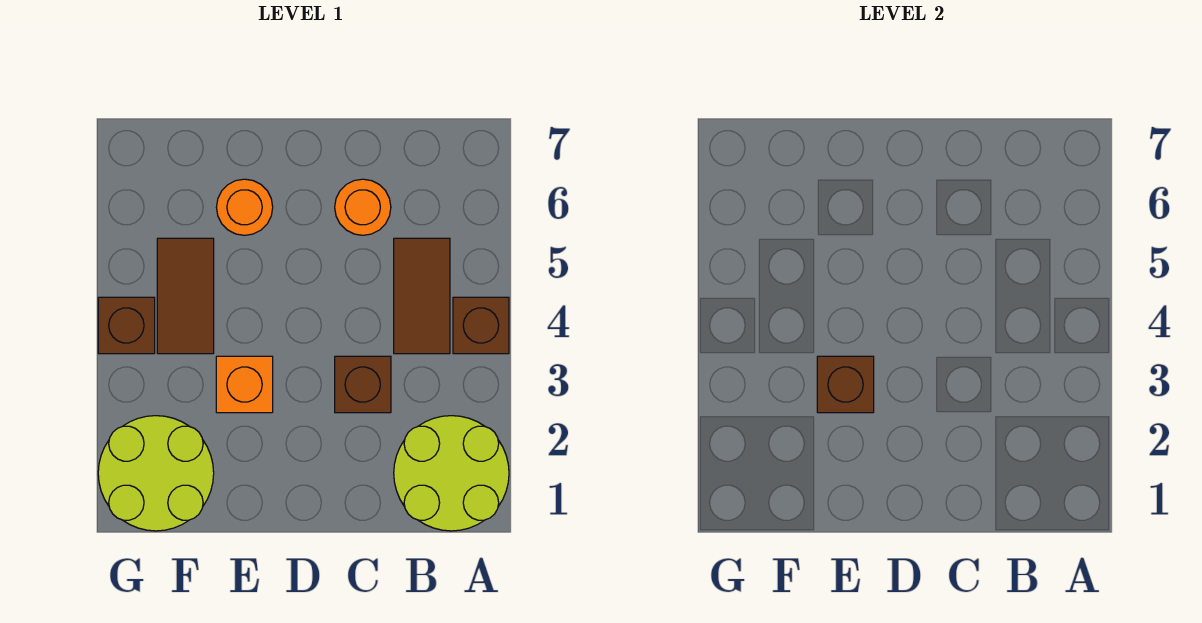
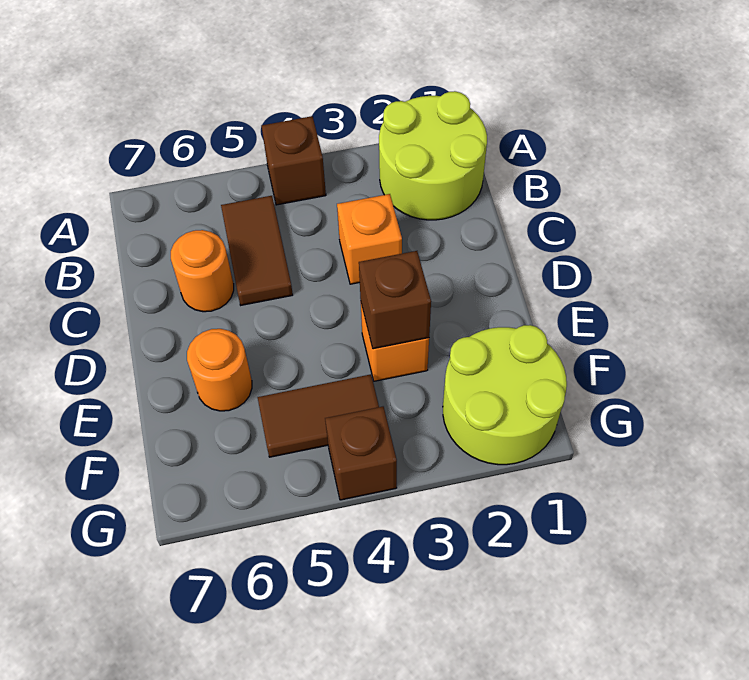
brown 1x2 tile [394,238,450,354] -> brown 1x2 tile turned to [221,196,293,305]
brown 1x1 brick [335,356,391,413] -> orange 1x1 brick [337,194,402,284]

